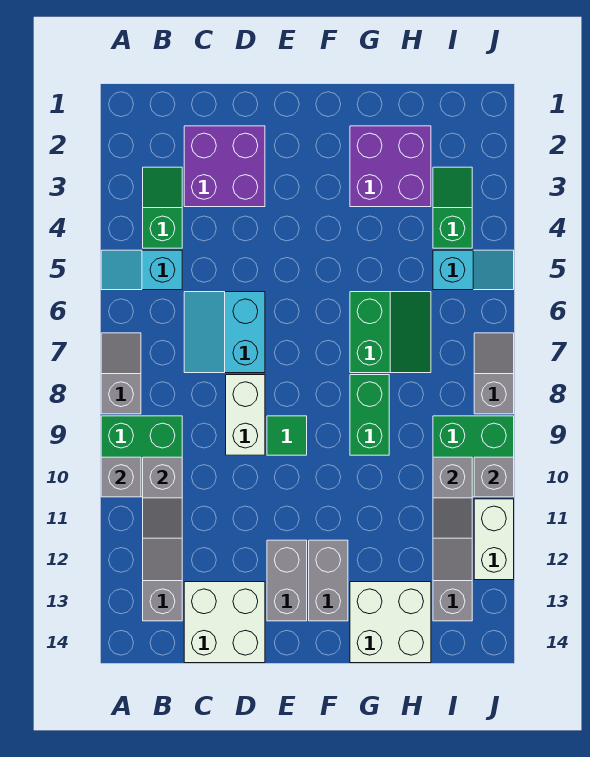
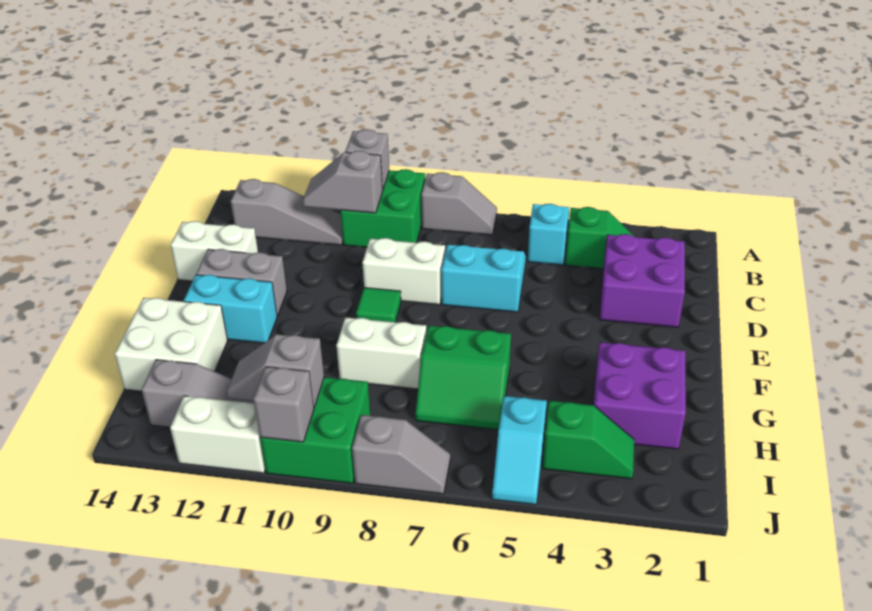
white 2x2 brick [184,582,265,663] -> white 1x2 brick [171,221,258,281]
grey 1x2 brick [309,540,348,621] -> cyan 1x2 brick [184,275,277,343]
green 1x2 brick [350,375,389,455] -> white 1x2 brick [336,317,427,389]

